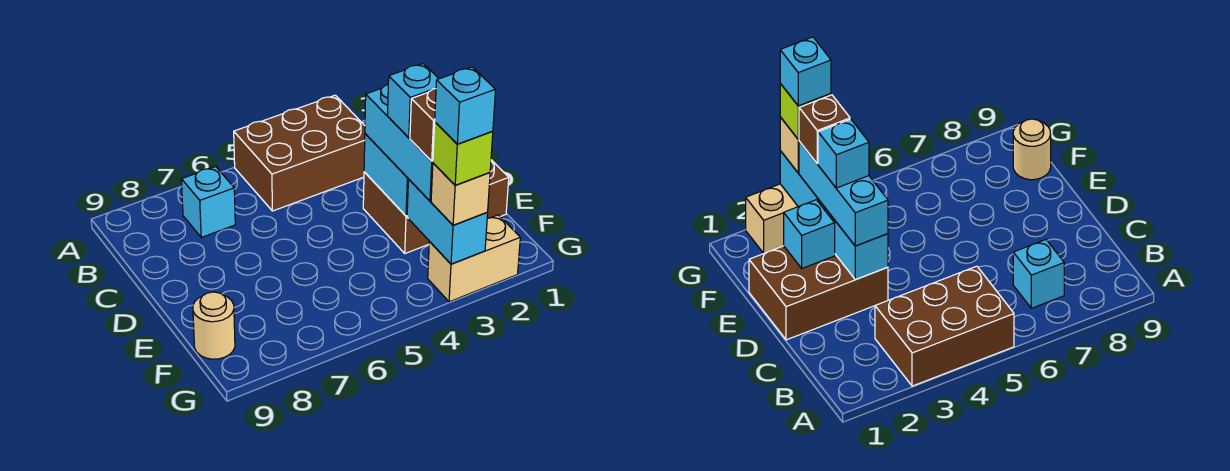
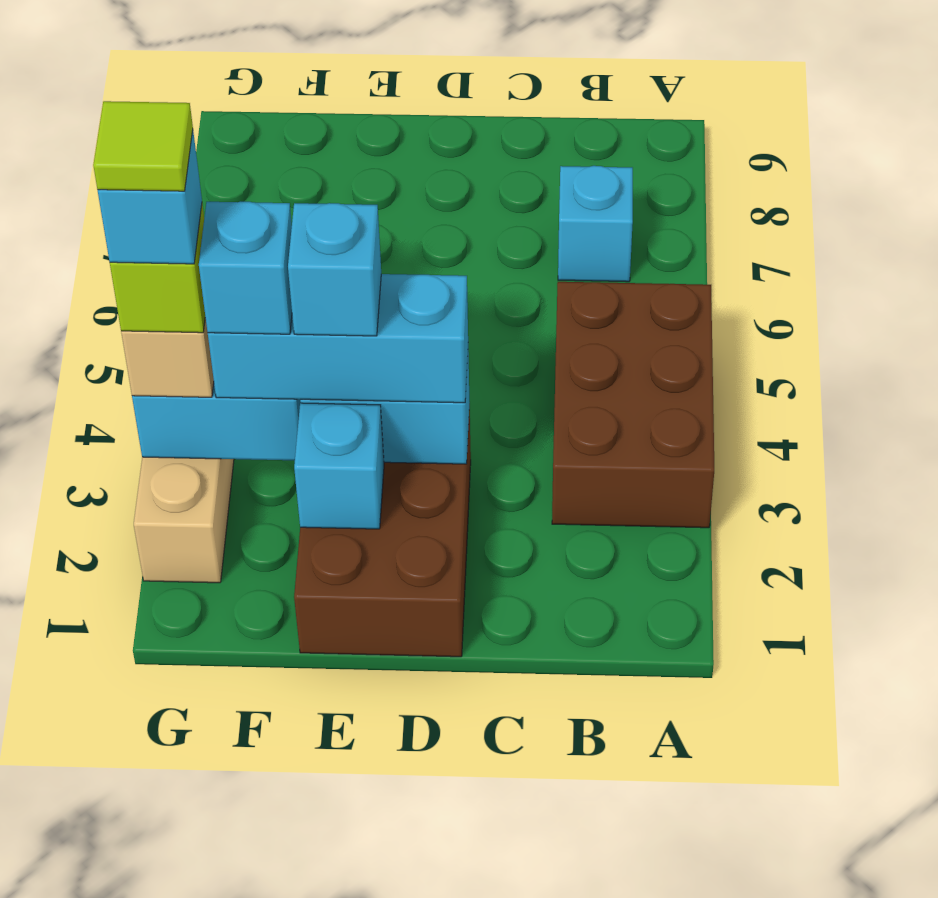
brown 1x1 brick [410,89,436,161] -> cyan 1x1 brick [199,202,292,334]
tan 1x1 round brick [193,292,235,359] -> none
none -> lime 1x1 tile [93,101,193,191]

